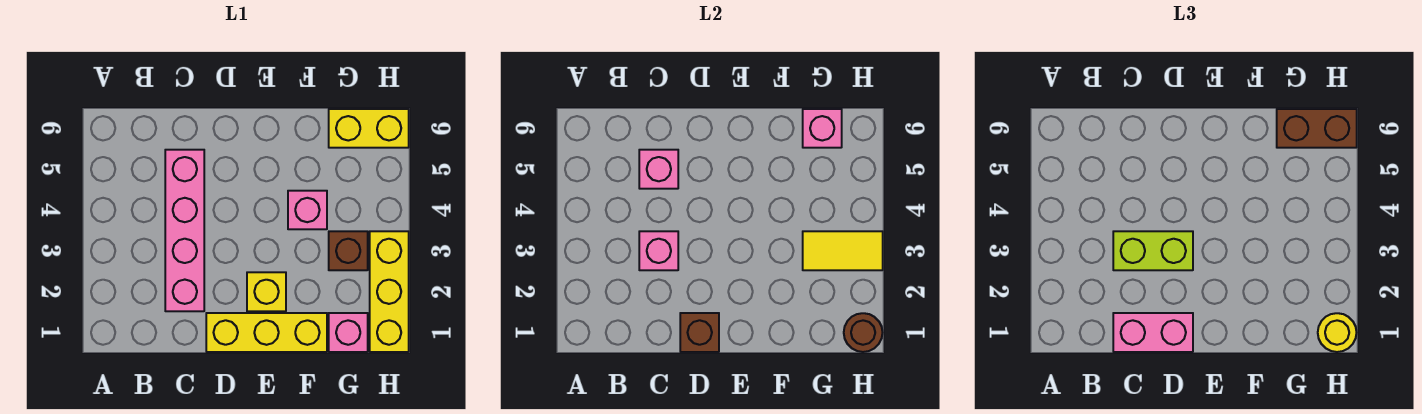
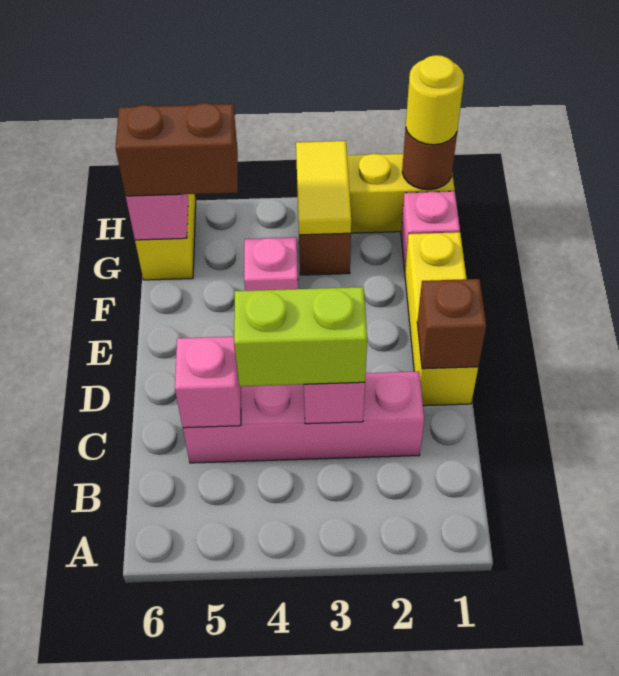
pink 1x2 brick [1113,313,1193,352] -> none
lime 1x2 brick [1113,231,1193,270] -> lime 1x2 brick turned to [234,287,367,386]
yellow 1x1 brick [247,272,286,311] -> none
brown 1x2 brick [1277,109,1357,148] -> brown 1x2 brick turned to [115,103,238,196]

